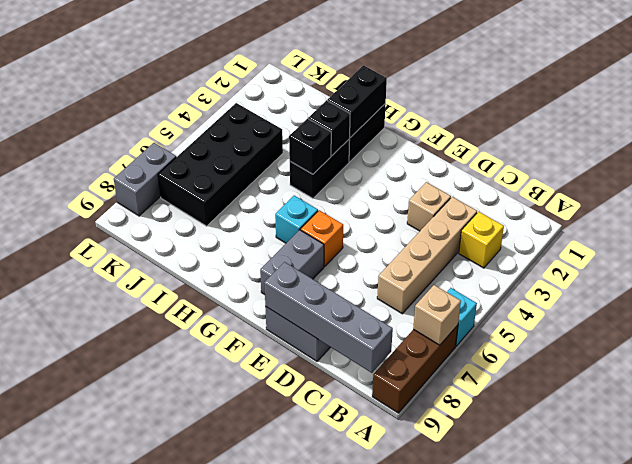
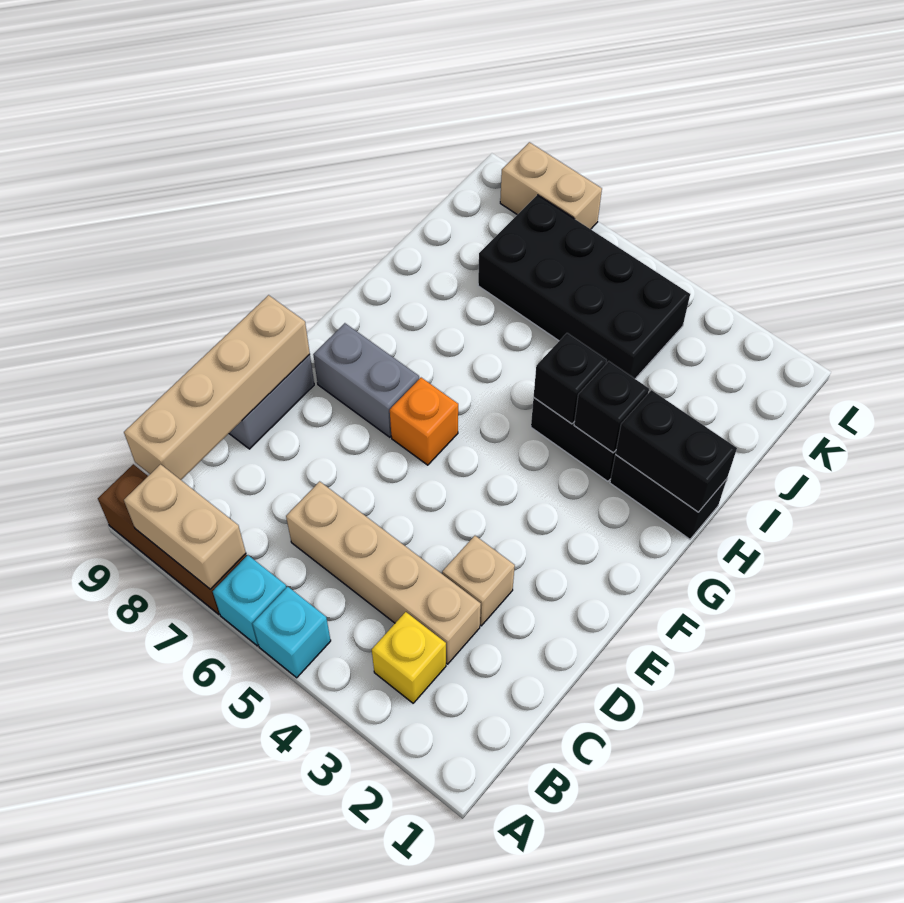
tan 1x1 brick [413,285,461,345] -> tan 1x2 brick [124,464,246,589]
grey 1x4 brick [264,262,393,373] -> tan 1x4 brick [124,295,310,480]
cyan 1x1 brick [275,196,318,243] -> cyan 1x1 brick moved to [253,587,331,678]
grey 1x2 brick [114,143,176,216] -> tan 1x2 brick [500,142,602,229]

